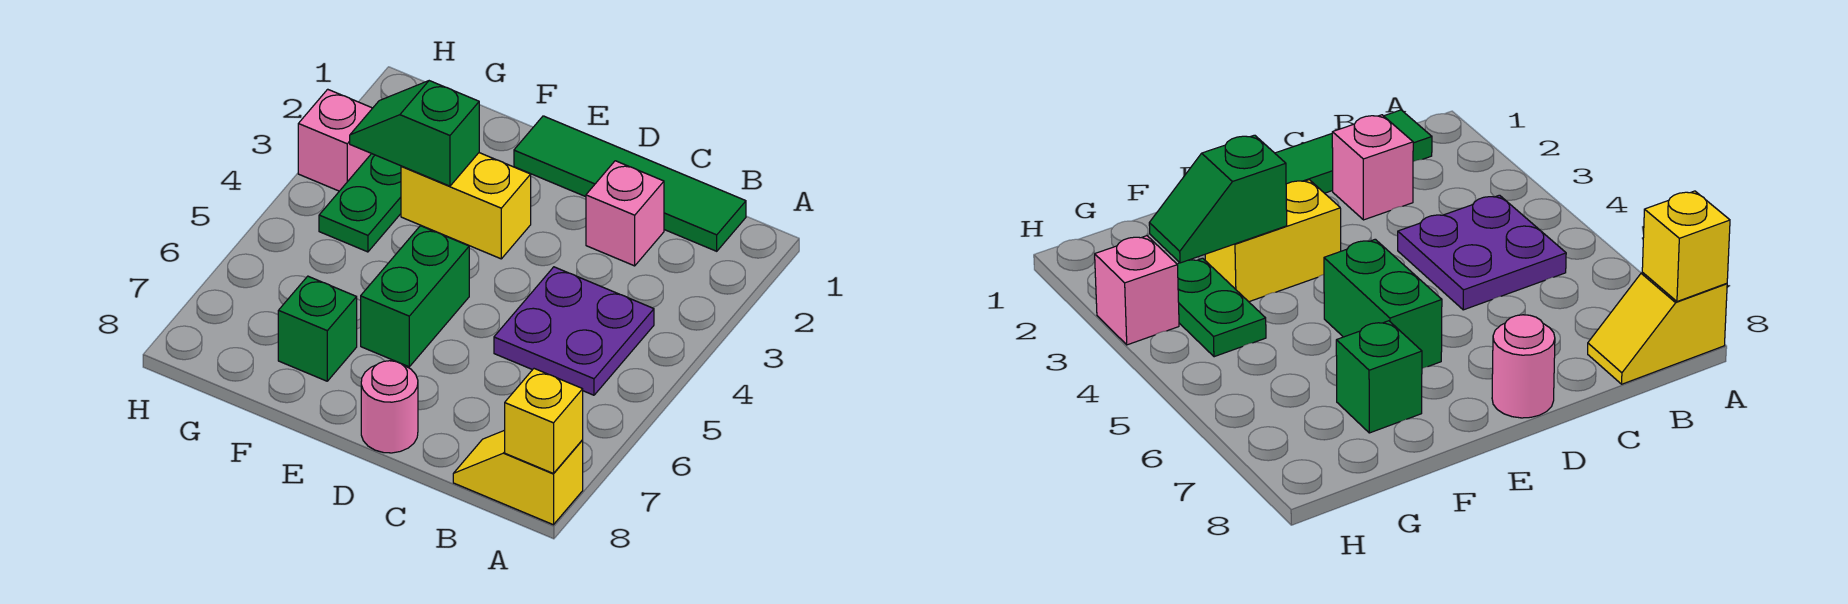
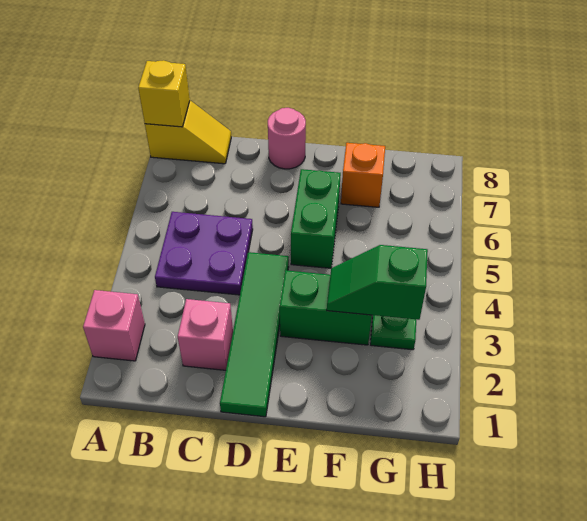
green 1x4 tile [514,116,746,251] -> green 1x4 tile turned to [220,252,289,417]
yellow 1x2 brick [401,153,531,259] -> green 1x2 brick [280,270,372,345]
green 1x2 slope [350,81,479,186] -> green 1x2 slope turned to [327,245,428,320]
green 1x1 brick [278,276,357,381] -> orange 1x1 brick [341,143,385,207]
pink 1x1 brick [298,89,372,191] -> pink 1x1 brick moved to [83,290,145,361]

